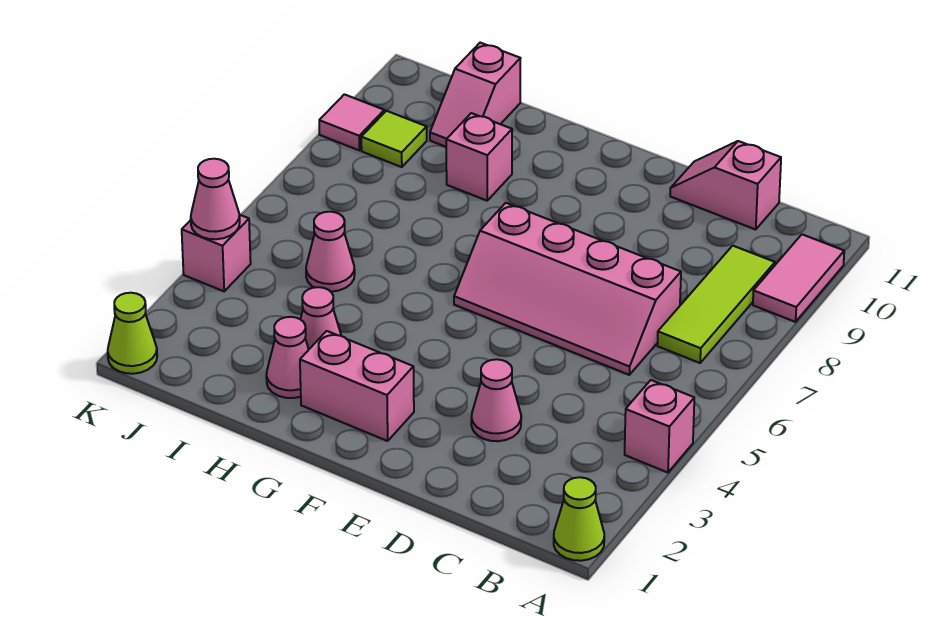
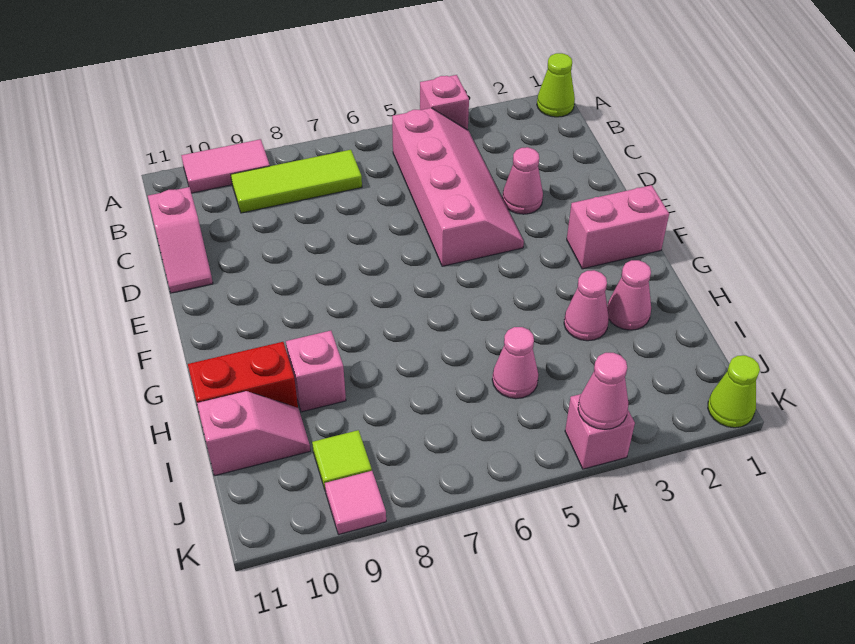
pink 2x4 slope [454,203,681,375] -> pink 2x4 slope moved to [392,108,524,266]
pink 1x2 brick [300,331,414,441] -> pink 1x2 brick turned to [567,185,669,269]
none -> red 1x2 brick [188,342,298,408]

